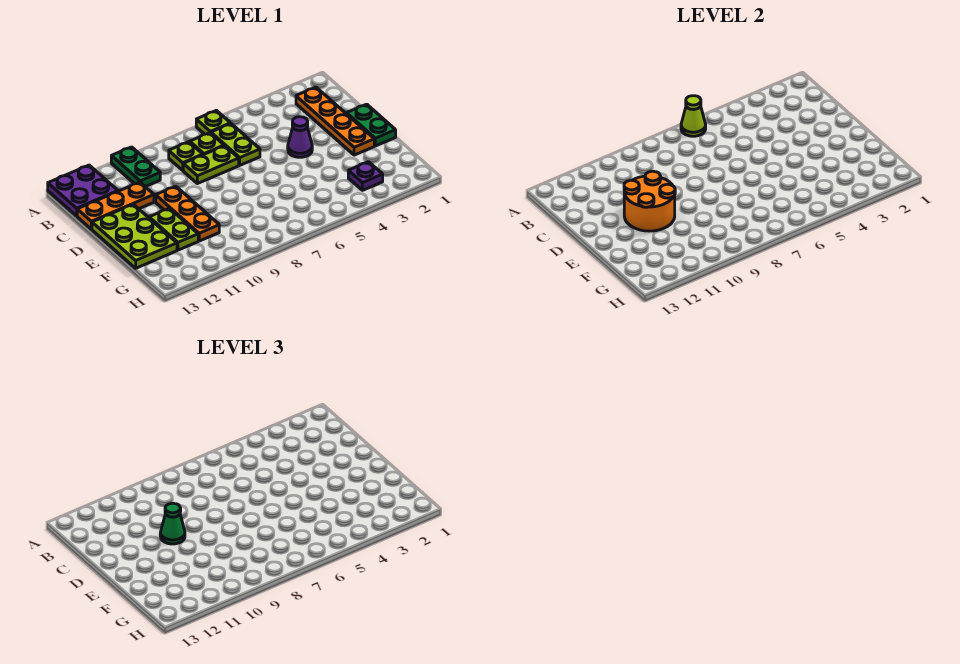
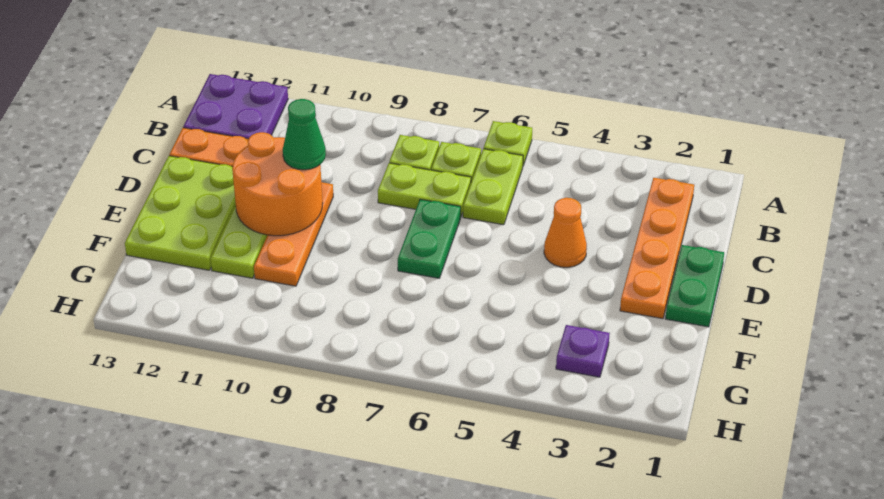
lime 1x1 cone [681,96,706,136] -> none
green 1x2 plate [111,147,160,187] -> green 1x2 plate moved to [398,199,461,278]
purple 1x1 cone [288,117,312,157] -> orange 1x1 cone [544,198,587,267]

